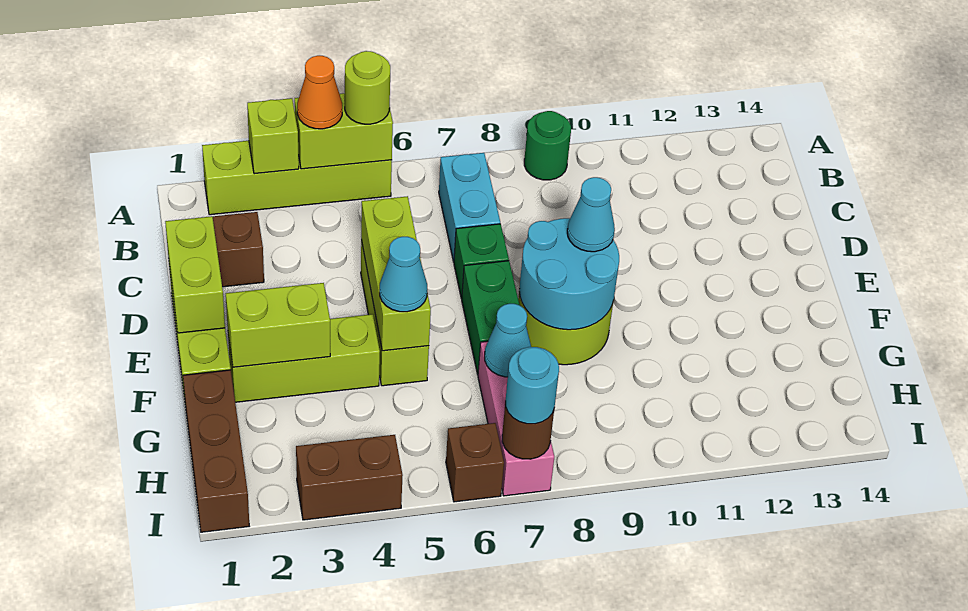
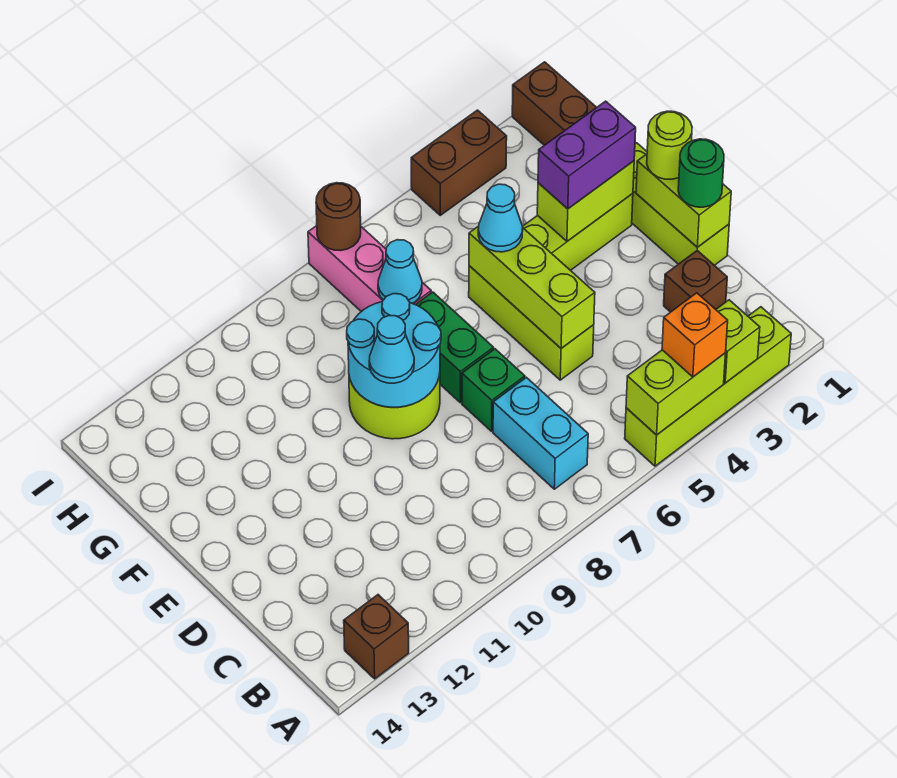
orange 1x1 cone [297,56,342,129] -> orange 1x1 brick [662,293,728,377]
lime 1x1 round brick [345,51,390,124] -> lime 1x1 round brick moved to [647,111,692,179]
green 1x1 round brick [524,111,571,180] -> green 1x1 round brick moved to [678,139,724,207]
none -> purple 1x2 brick [538,101,636,209]
brown 1x1 brick [446,423,504,502] -> brown 1x1 brick moved to [344,595,409,679]
cyan 1x1 round brick [506,347,559,424] -> none

